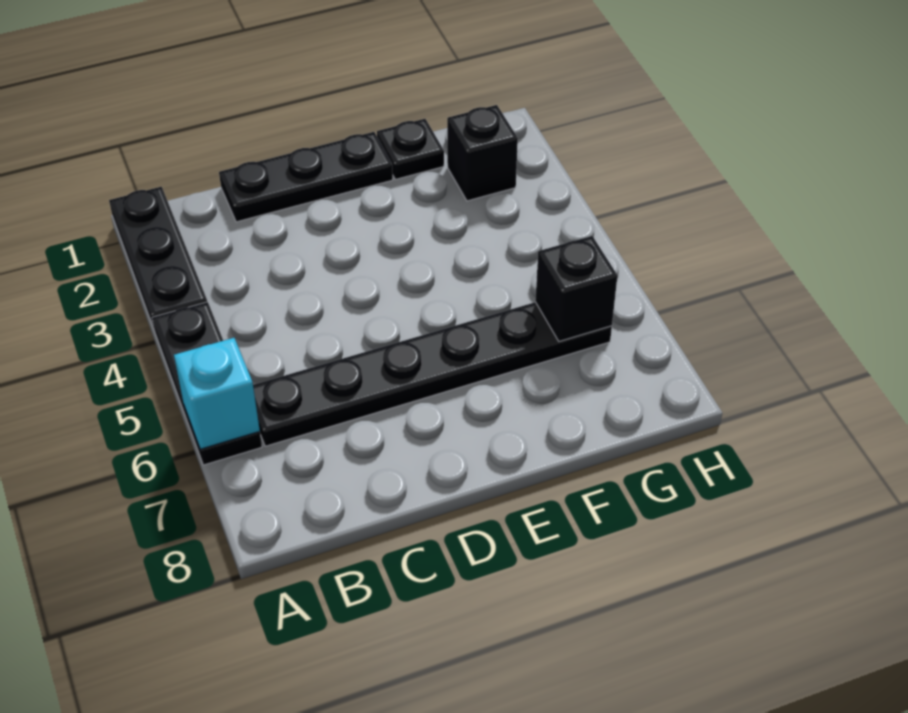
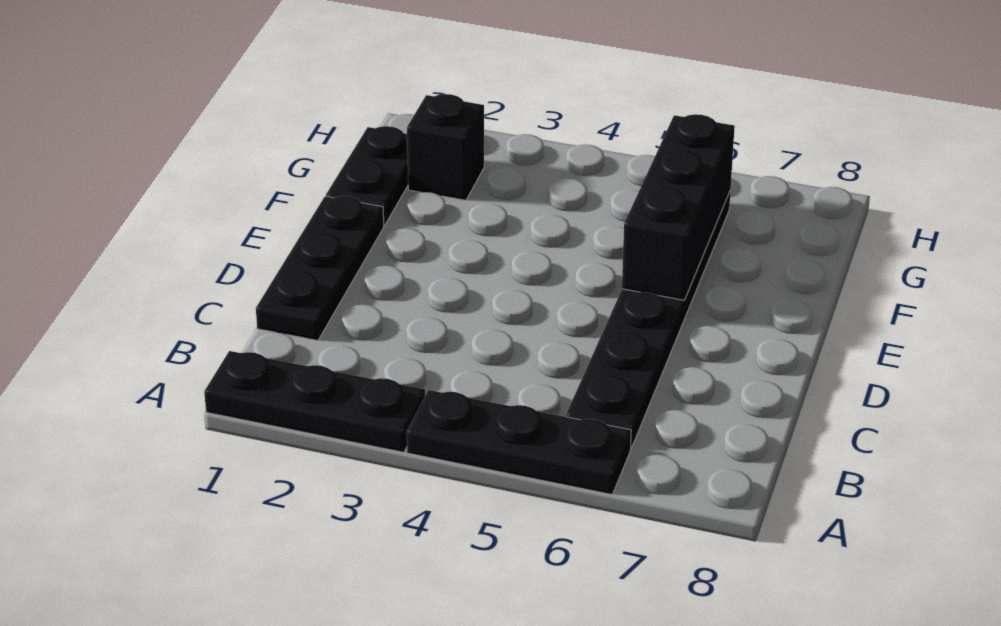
cyan 1x1 brick [174,338,260,449] -> none
black 1x1 plate [377,119,444,179] -> black 1x2 plate [326,126,408,225]
black 1x1 brick [535,236,618,341] -> black 1x3 brick [622,114,735,300]

